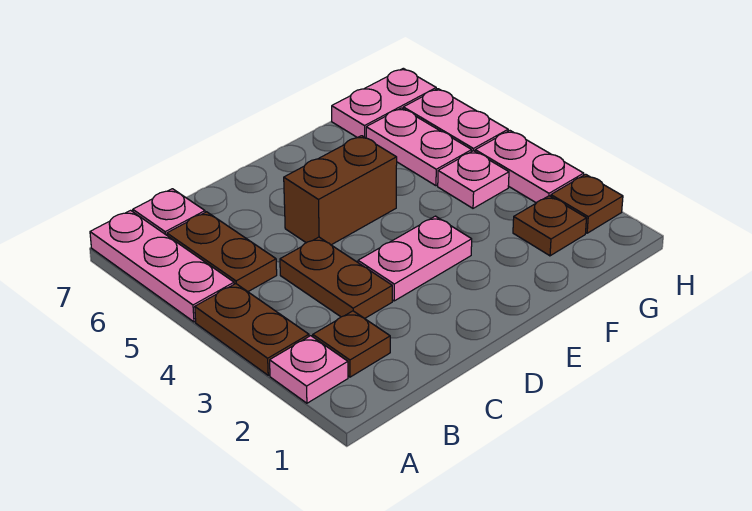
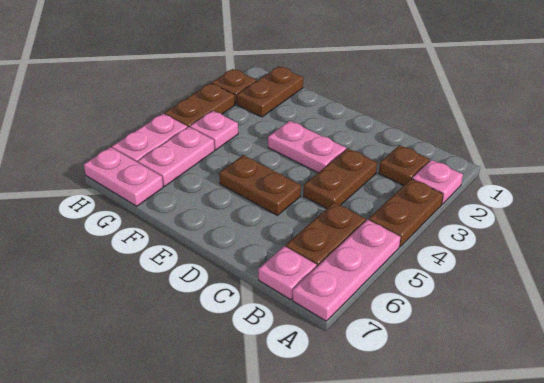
brown 1x2 brick [284,136,397,245] -> brown 1x2 plate [219,155,301,216]
brown 1x1 plate [513,196,586,256] -> brown 1x2 plate [237,67,303,117]
pink 1x2 plate [475,131,584,203] -> brown 1x2 plate [164,83,235,127]

